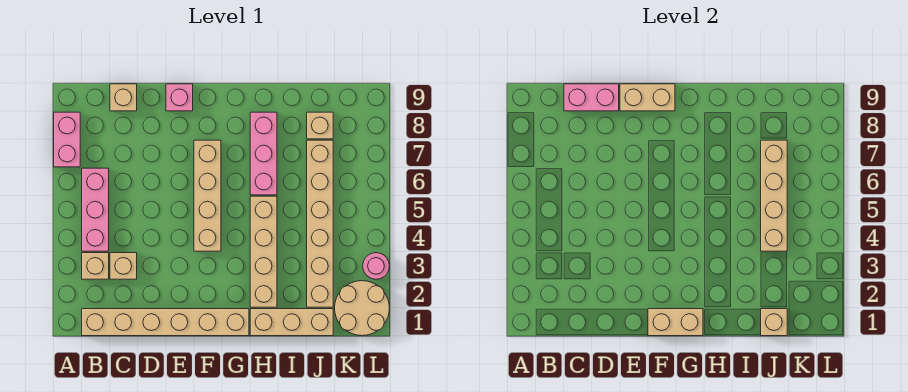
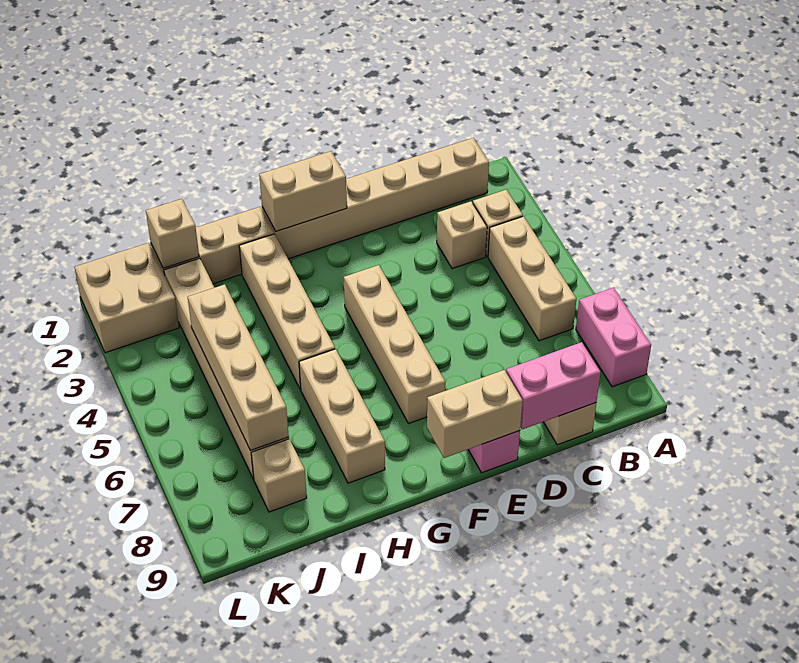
pink 1x3 brick [82,168,109,251] -> tan 1x3 brick [488,216,576,341]
pink 1x3 brick [250,112,277,195] -> tan 1x3 brick [299,349,385,483]
tan 2x2 round brick [335,281,389,336] -> tan 2x2 brick [75,243,179,353]
pink 1x1 round brick [363,253,389,279] -> none

